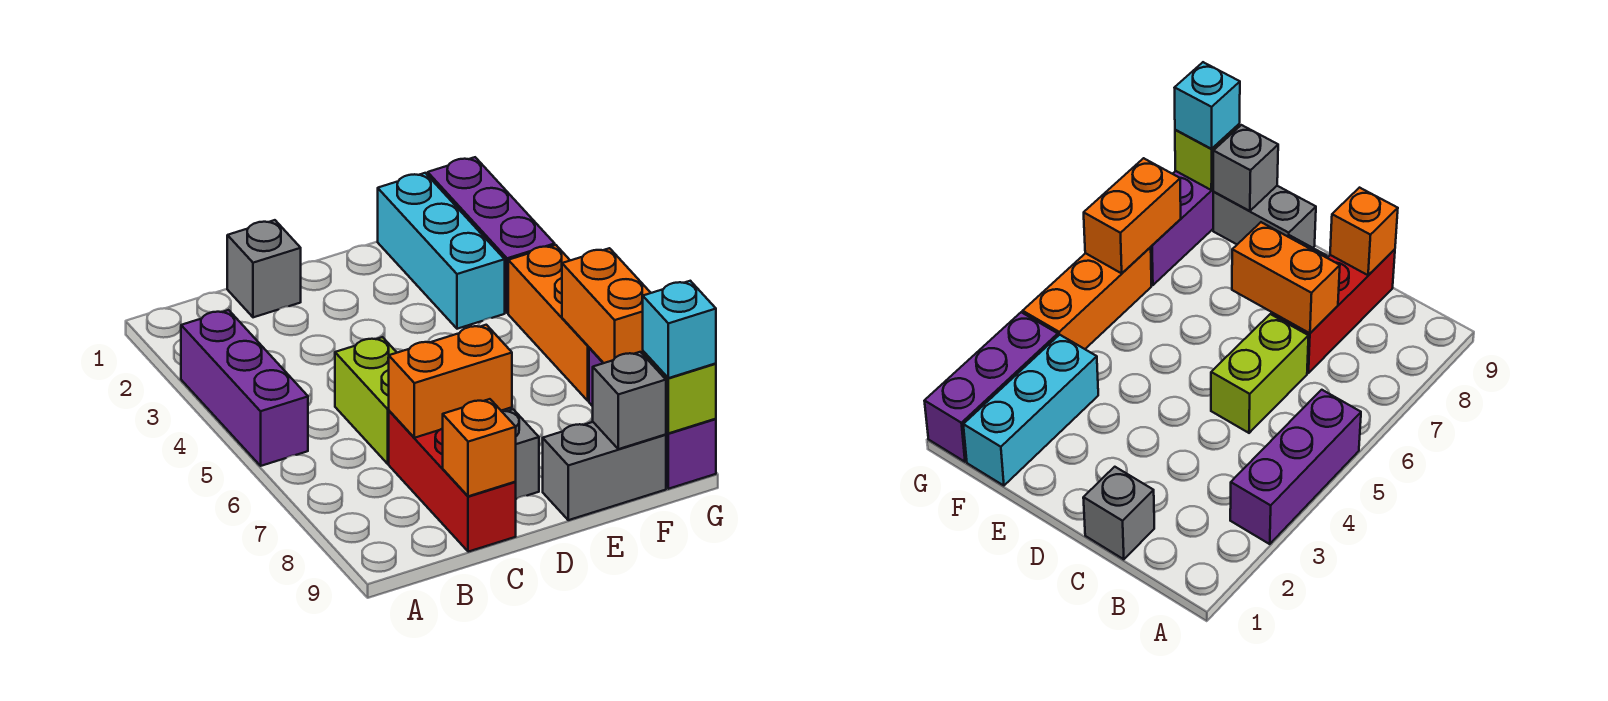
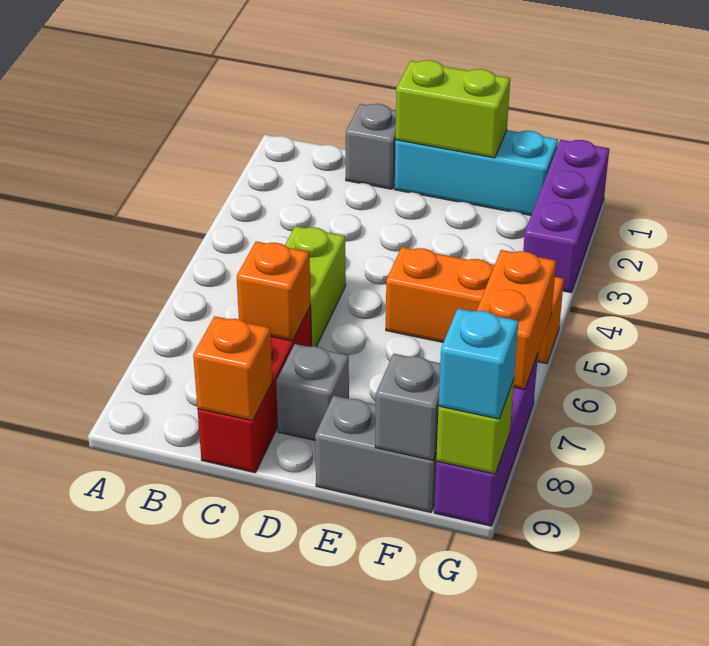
purple 1x3 brick [181,310,308,466] -> none
orange 1x2 brick [389,325,512,438] -> orange 1x1 brick [237,241,310,341]
none -> lime 1x2 brick [396,60,510,158]
cyan 1x3 brick [378,173,505,329] -> cyan 1x3 brick turned to [395,130,558,215]
orange 1x3 brick [508,245,589,401] -> orange 1x3 brick turned to [386,247,564,364]

